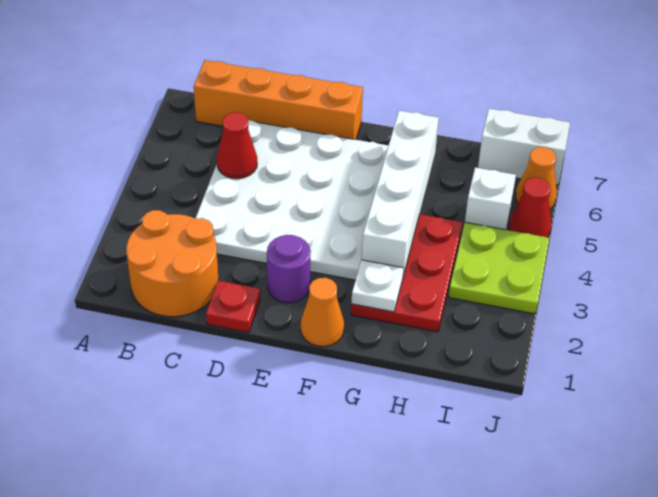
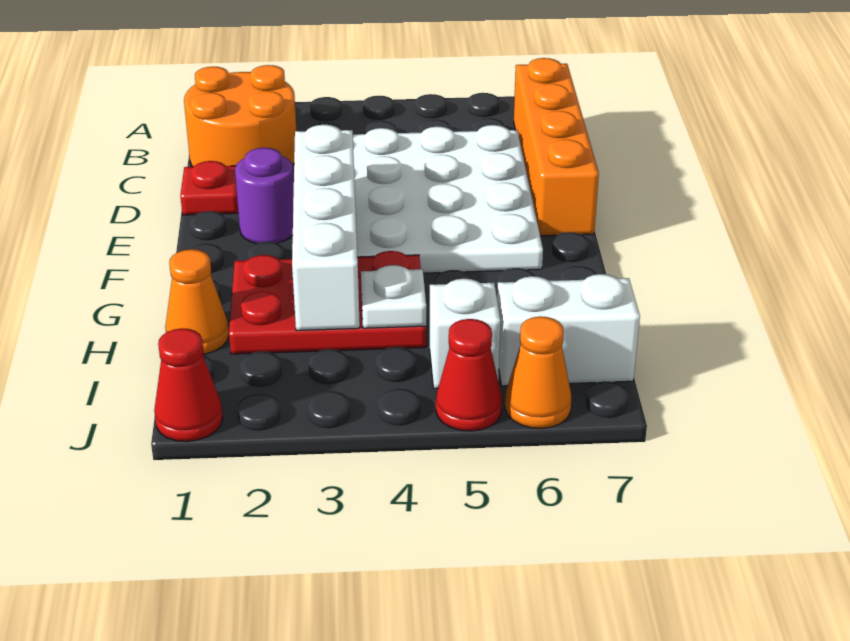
red 1x1 cone [217,113,257,179] -> red 1x1 cone moved to [154,328,223,442]
orange 1x1 cone [301,278,344,346] -> orange 1x1 cone moved to [165,249,229,354]
white 1x1 plate [351,260,404,312] -> white 1x1 plate moved to [361,265,426,328]
white 1x4 brick [362,111,439,276] -> white 1x4 brick turned to [292,125,360,331]
lime 2x2 plate [449,222,549,314] -> none
white 1x2 brick [478,109,570,185] -> white 1x2 brick turned to [497,274,640,386]

